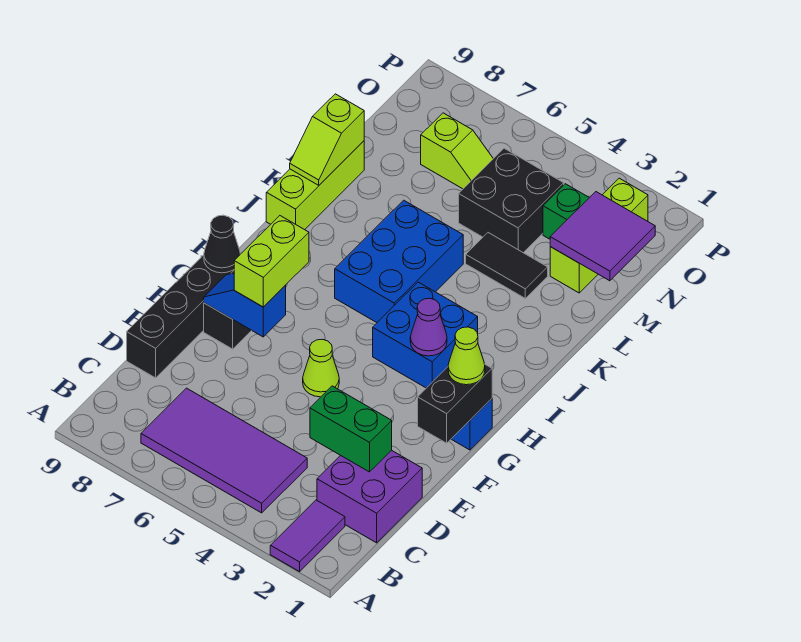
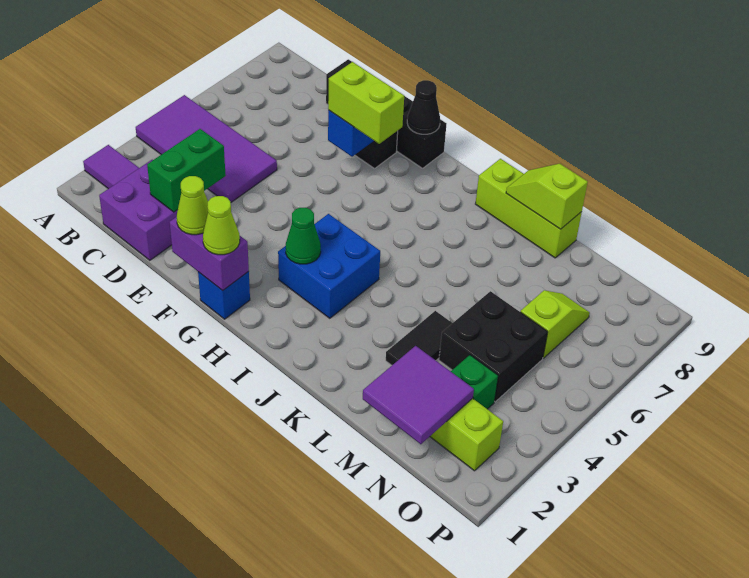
purple 2x4 tile [141,388,307,513] -> purple 2x4 tile turned to [136,95,277,202]
black 1x2 brick [418,365,492,443] -> purple 1x2 brick [170,217,249,291]
lime 1x1 cone [303,339,339,397] -> lime 1x1 cone moved to [177,176,208,235]
purple 1x1 cone [410,298,447,356] -> green 1x1 cone [286,208,321,264]
blue 2x3 brick [335,200,463,323] -> none
lime 1x2 slope [421,113,493,189] -> lime 1x2 slope turned to [521,290,590,358]

